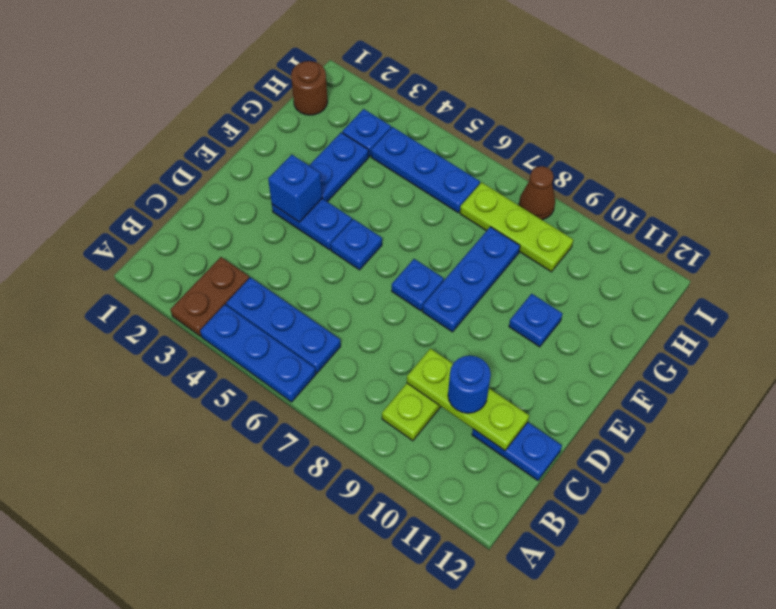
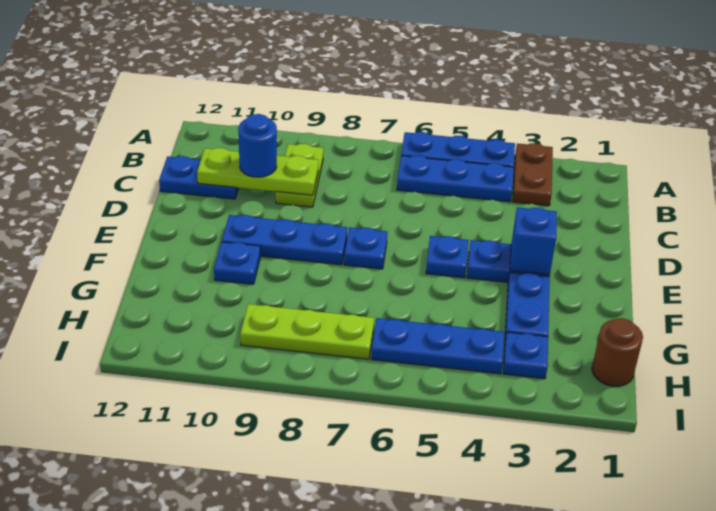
blue 1x3 plate [423,227,520,332] -> blue 1x3 plate turned to [222,215,347,265]
brown 1x1 cone [519,166,555,220] -> none

